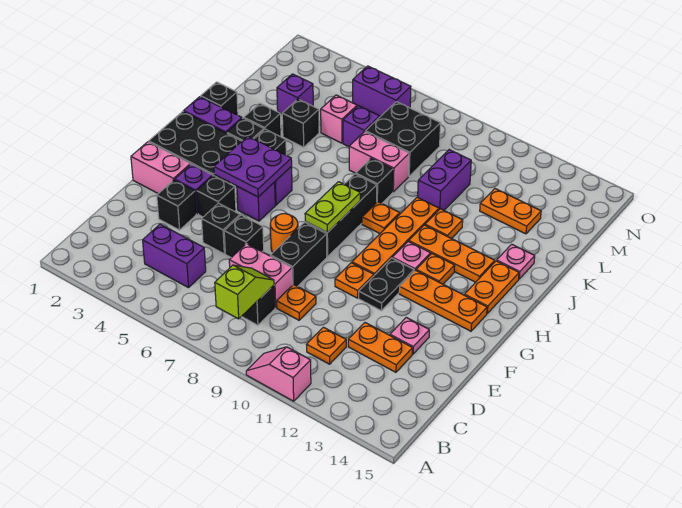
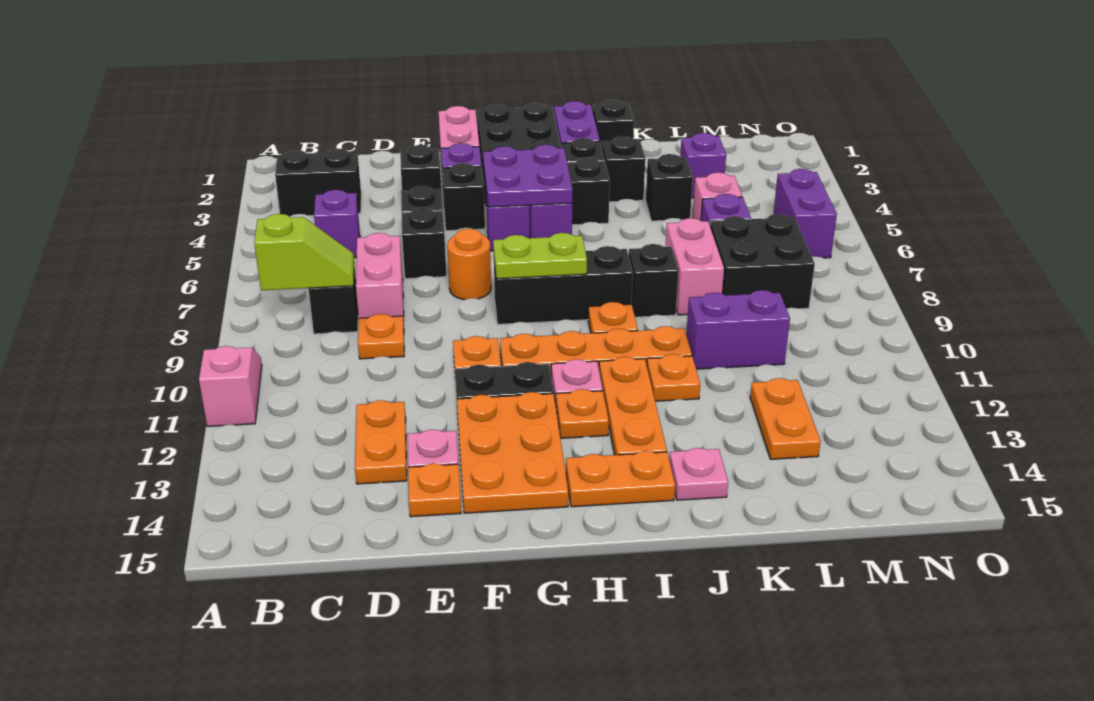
purple 1x2 brick [143,224,206,288] -> purple 1x1 brick [314,190,360,258]
orange 1x1 plate [306,327,346,364] -> orange 1x1 plate moved to [408,463,461,517]
black 1x2 brick [270,222,327,287] -> black 1x2 brick moved to [275,148,361,216]
orange 1x3 plate [399,270,487,331] -> orange 2x3 plate [457,392,569,513]

